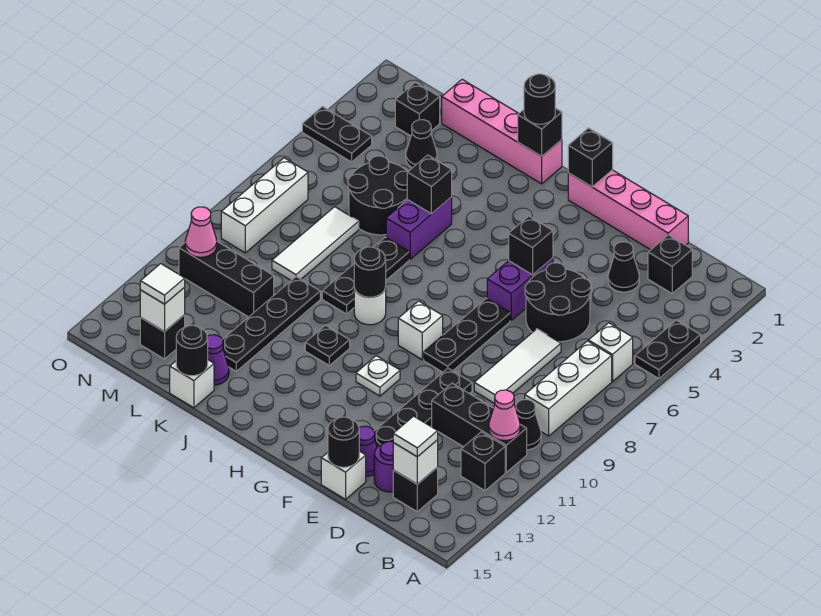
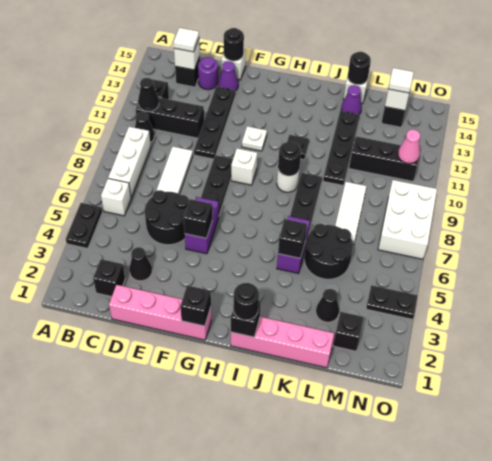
pink 1x1 cone [489,390,520,440] -> black 1x1 cone [138,78,159,111]
white 1x3 brick [221,158,308,253] -> white 2x3 brick [378,180,437,259]

